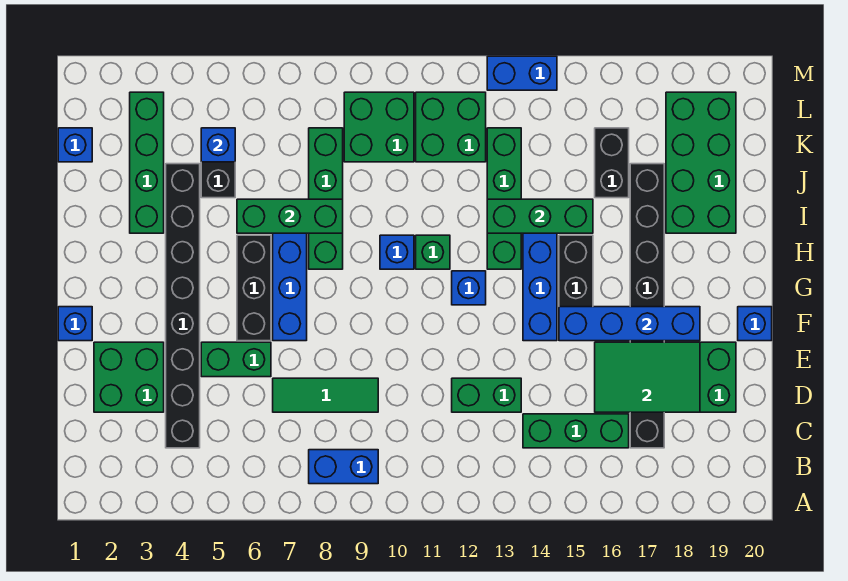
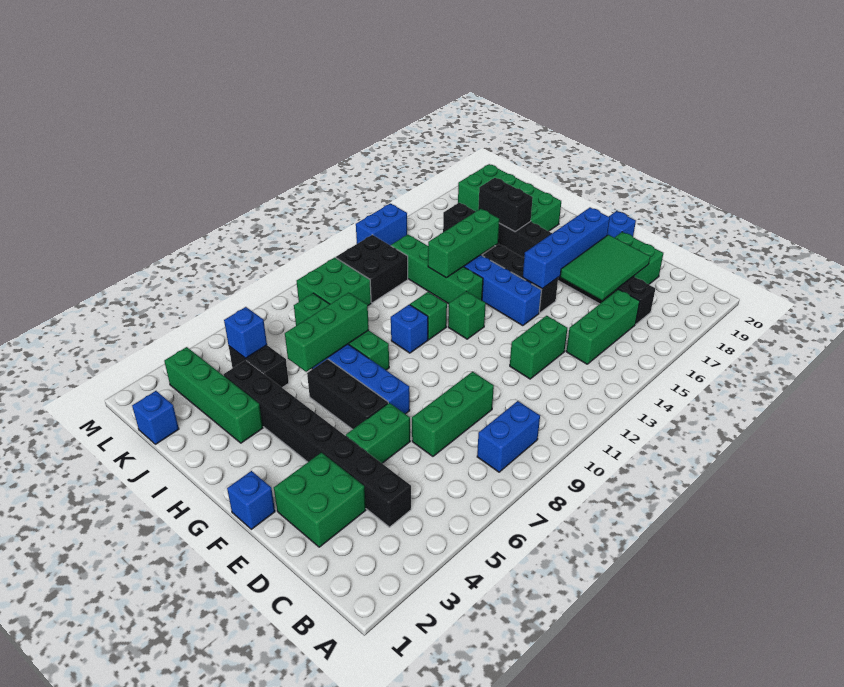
green 1x3 tile [273,378,378,412] -> green 1x3 brick [412,372,494,456]
blue 1x1 brick [452,271,486,305] -> green 1x1 brick [448,291,486,339]
none -> black 1x2 brick [478,178,533,232]
green 2x2 brick [416,92,486,162] -> black 2x2 brick [336,235,408,303]

